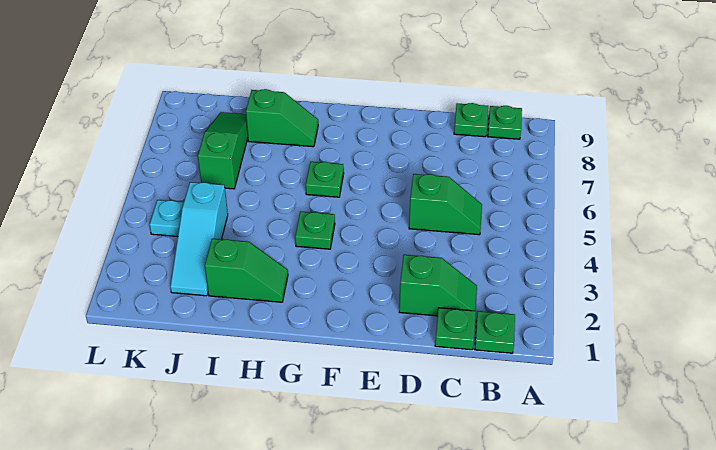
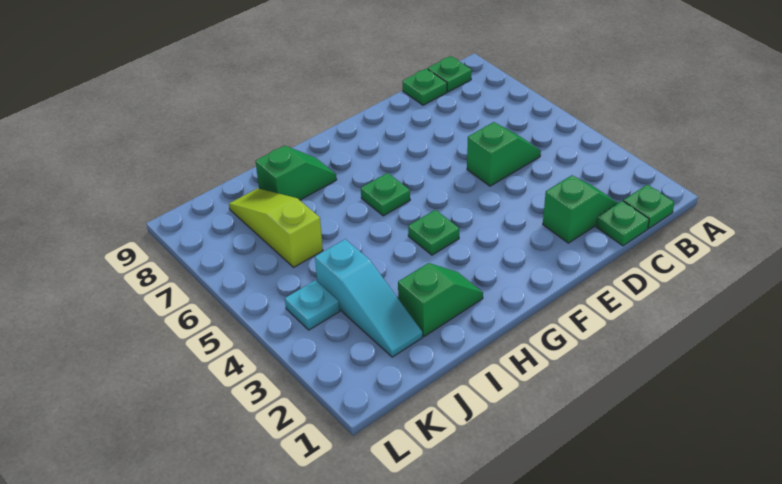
green 1x3 slope [198,112,248,189] -> lime 1x3 slope [229,188,323,267]

